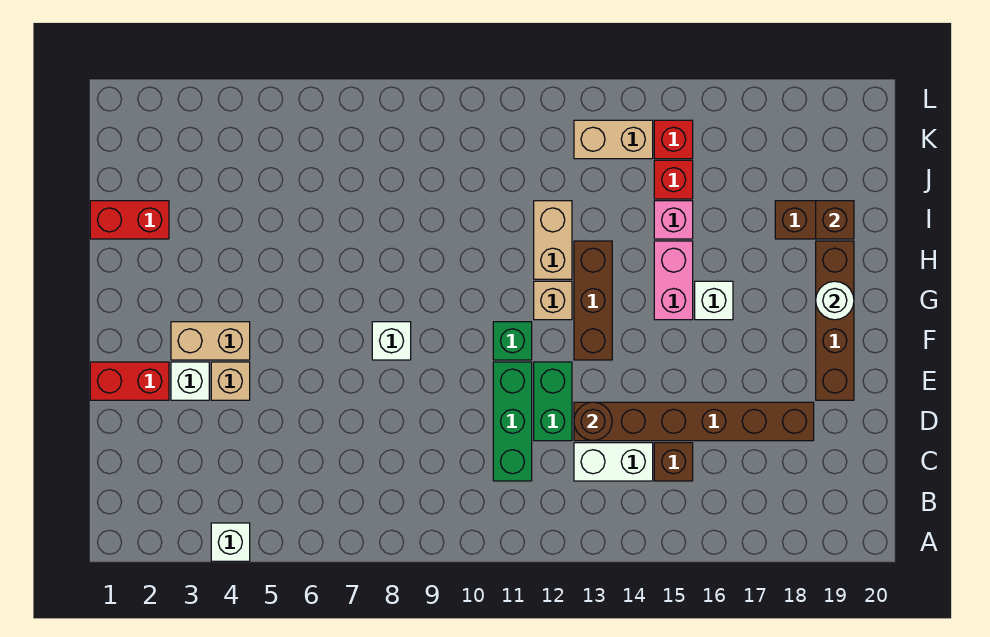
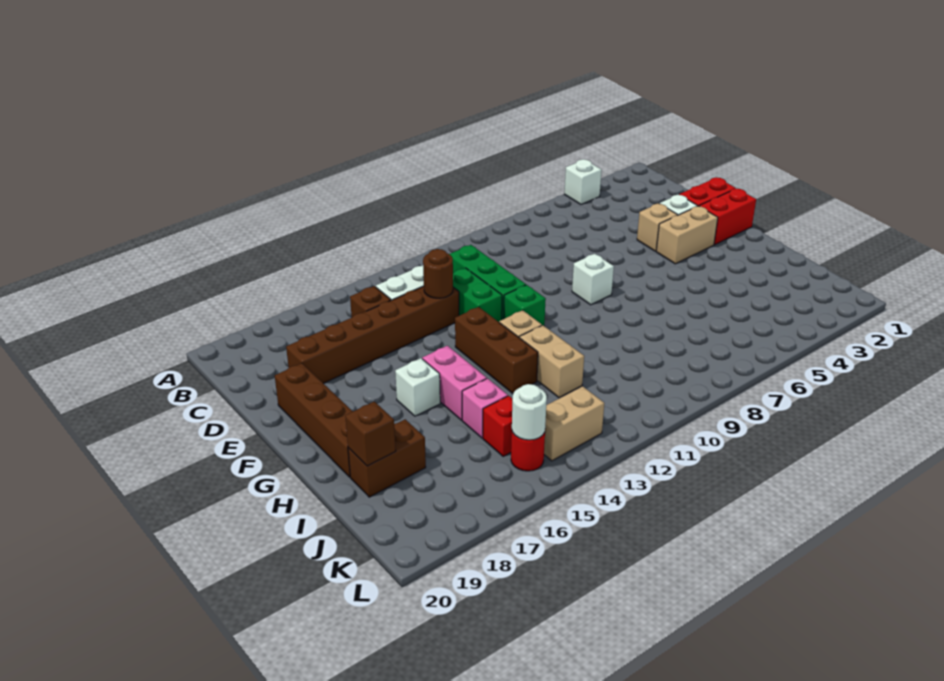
white 1x1 round brick [816,281,854,320] -> white 1x1 round brick moved to [512,384,547,440]
red 1x2 brick [90,201,169,239] -> red 1x2 brick moved to [699,189,756,245]
red 1x1 brick [654,120,693,159] -> red 1x1 round brick [511,432,545,471]

